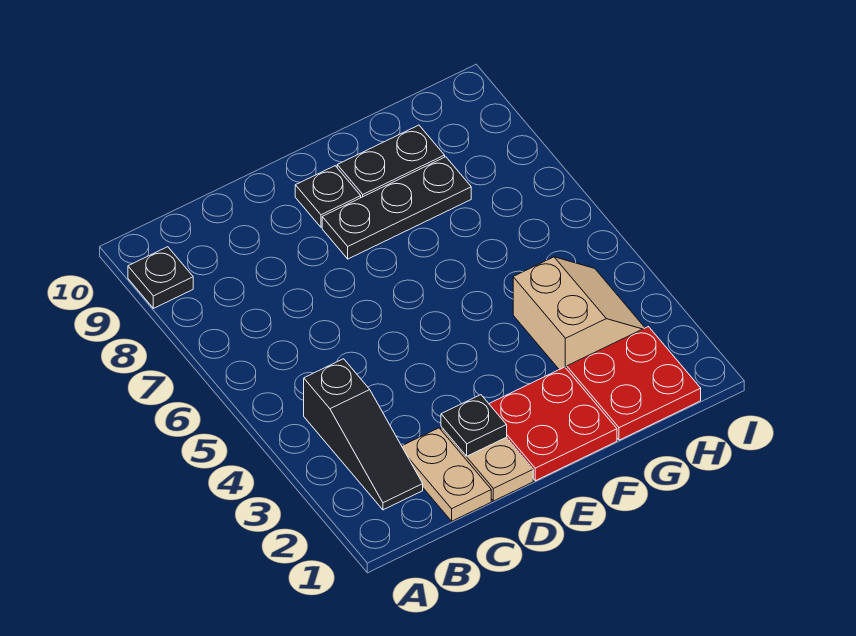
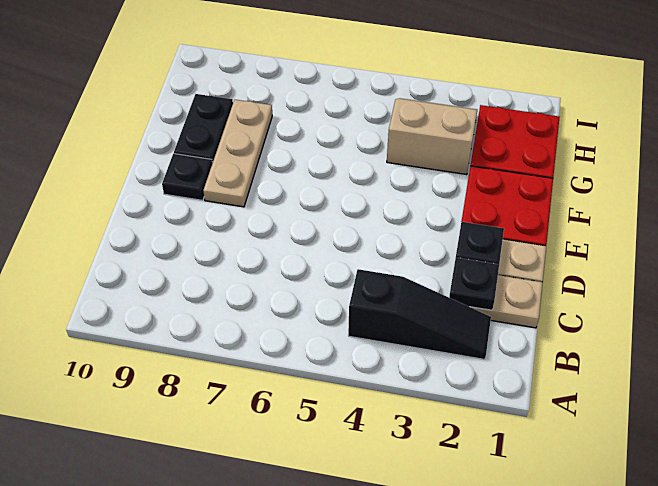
black 1x1 plate [128,247,193,308] -> black 1x1 plate moved to [449,258,499,310]
black 1x3 plate [322,157,471,259] -> tan 1x3 plate [203,100,272,207]

